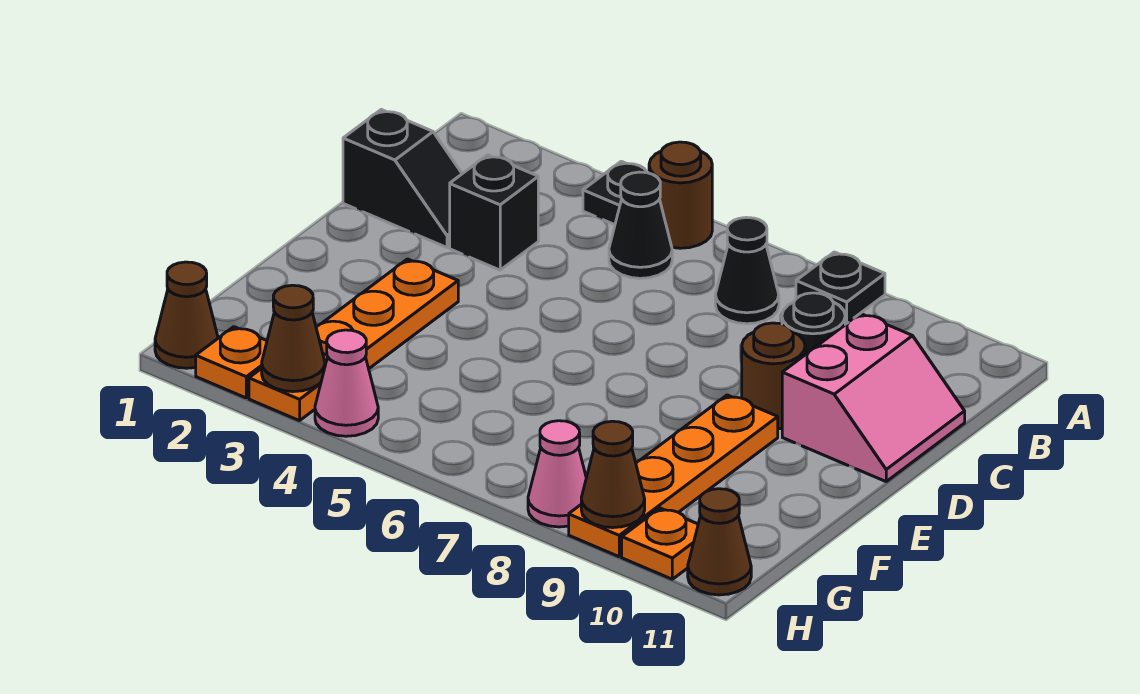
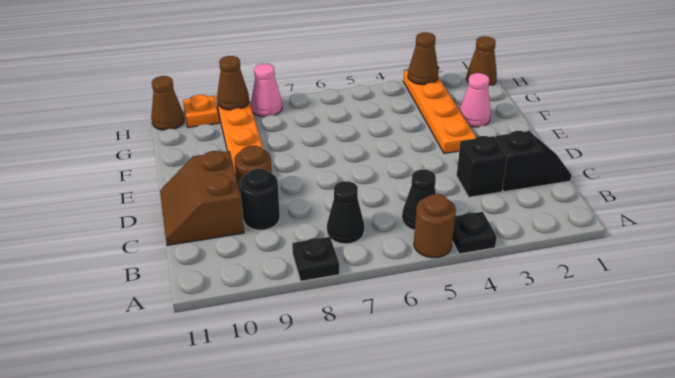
black 1x2 slope [343,110,462,247] -> black 1x2 slope turned to [495,131,572,192]
pink 2x2 slope [782,313,965,481] -> brown 2x2 slope [160,151,244,245]
orange 1x1 plate [196,327,267,398] -> none
pink 1x1 cone [315,330,378,436] -> pink 1x1 cone moved to [459,73,491,127]

